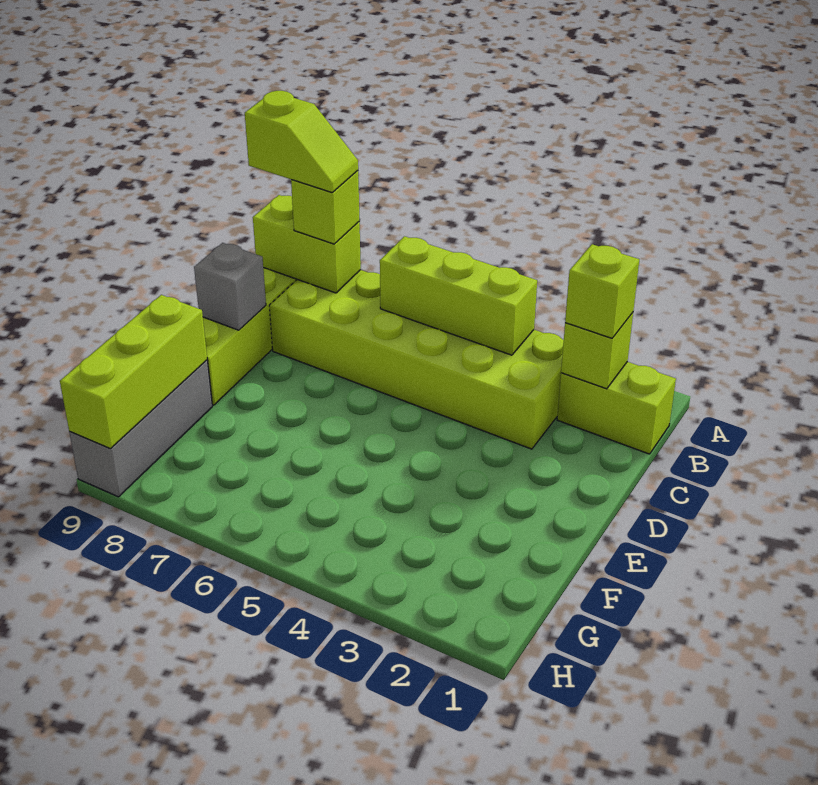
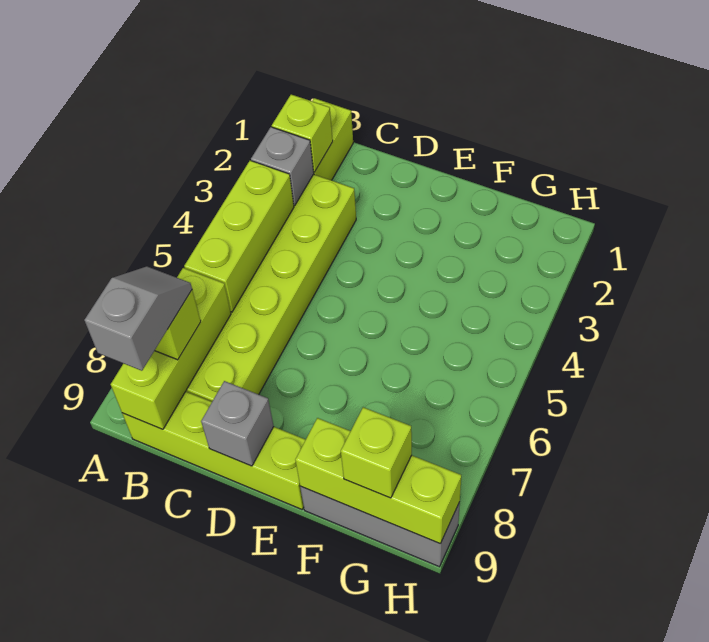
lime 1x1 brick [565,244,639,338] -> lime 1x1 brick moved to [341,407,412,498]
none -> grey 1x1 brick [251,127,314,206]
lime 1x2 brick [253,195,361,293] -> lime 1x3 brick [111,268,231,429]
lime 1x2 slope [245,91,358,192] -> grey 1x2 slope [84,266,192,371]

